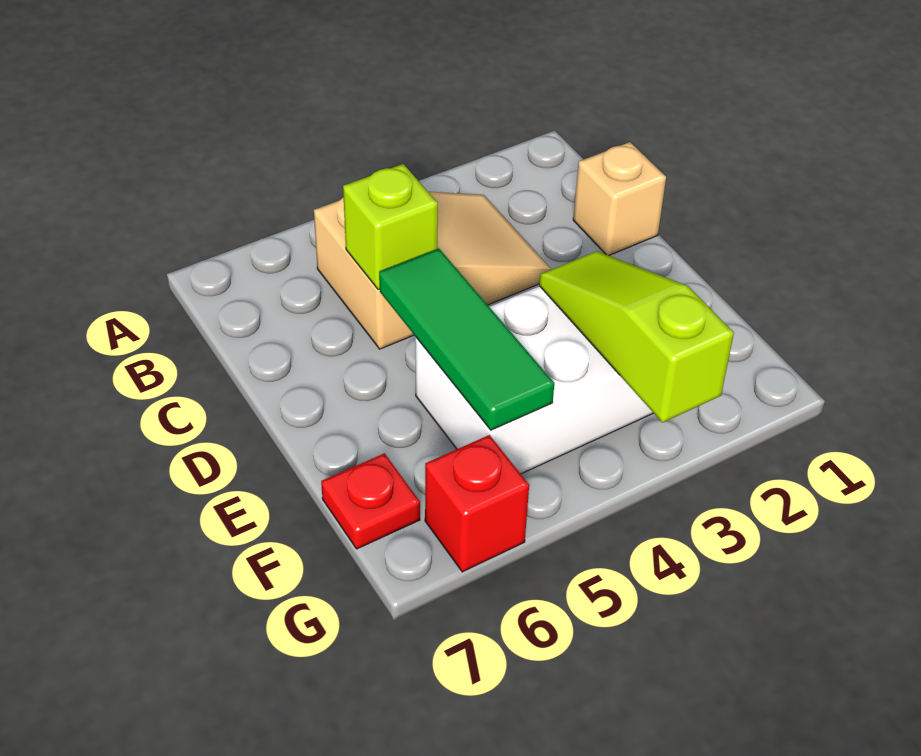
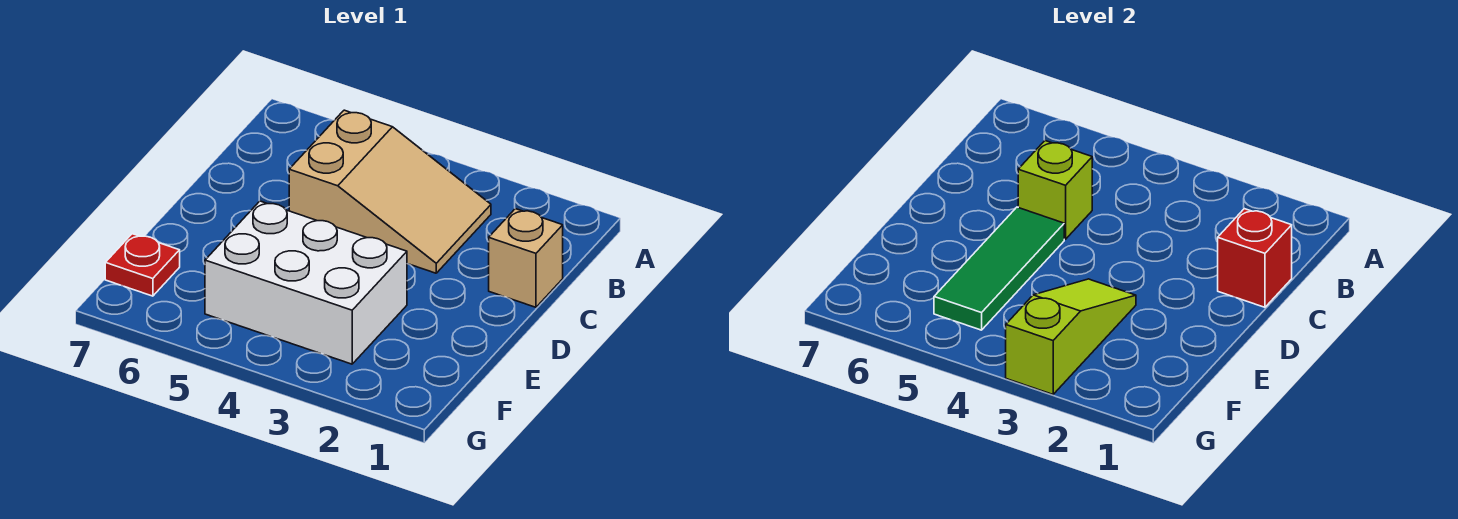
red 1x1 brick [425,435,529,572] -> red 1x1 brick moved to [1218,209,1292,307]

